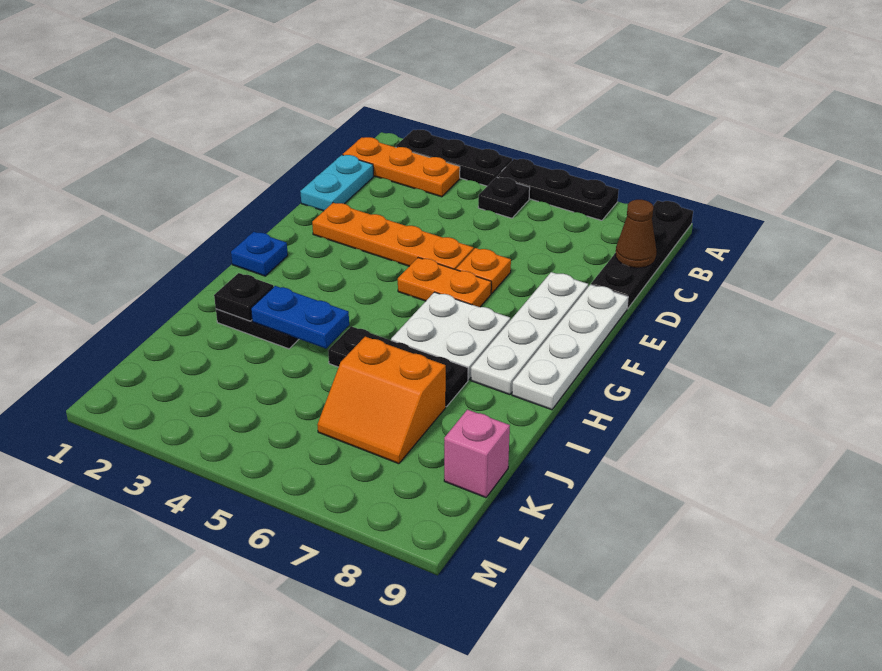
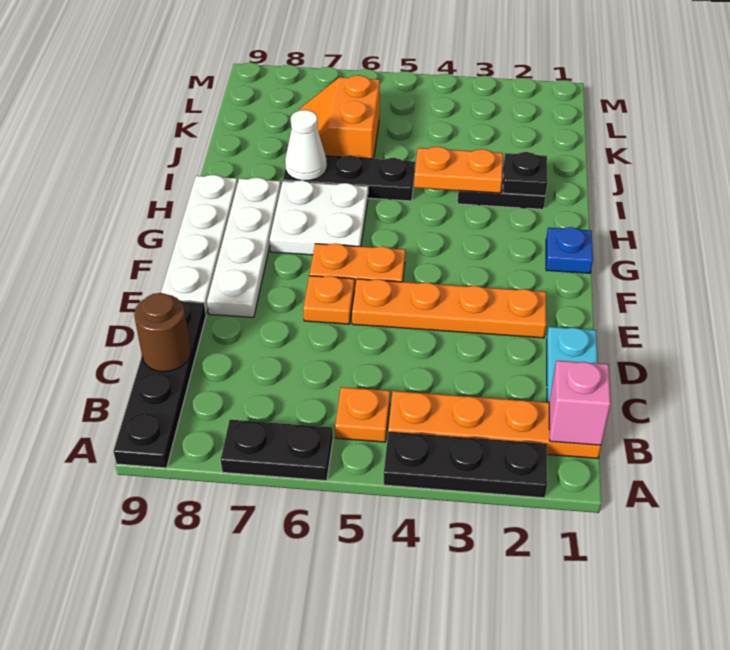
black 1x3 plate [497,159,619,220] -> black 1x2 plate [221,420,333,481]
orange 1x3 plate [343,137,460,197] -> orange 1x4 plate [388,391,601,458]
black 1x1 plate [478,177,530,218] -> orange 1x1 plate [335,387,390,442]
brown 1x1 cone [616,200,657,268] -> brown 1x1 round brick [134,293,191,372]
blue 1x2 plate [251,286,349,349] -> orange 1x2 plate [414,147,503,193]
none -> white 1x1 cone [285,110,327,181]
orange 2x2 slope [318,337,446,464] -> orange 2x2 slope turned to [300,75,380,159]
pink 1x1 brick [444,410,510,498] -> pink 1x1 brick moved to [549,361,611,445]

